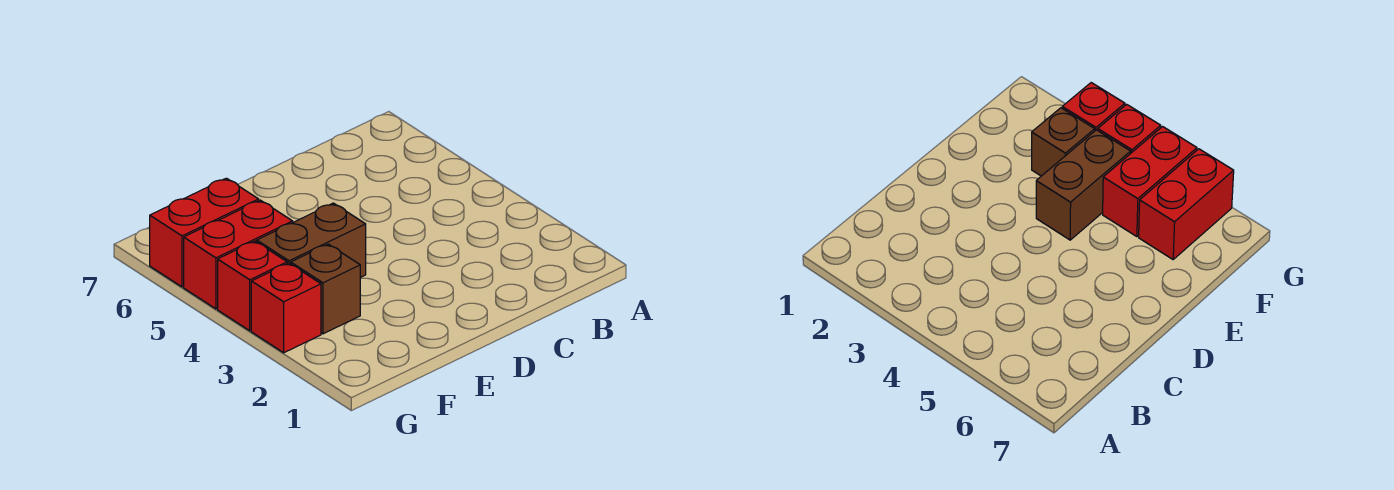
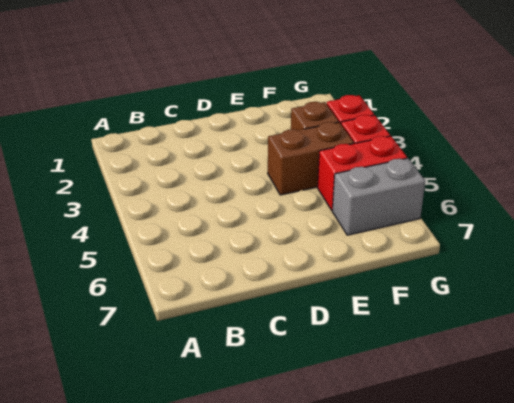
red 1x2 brick [150,178,259,287] -> grey 1x2 brick [332,158,425,235]

